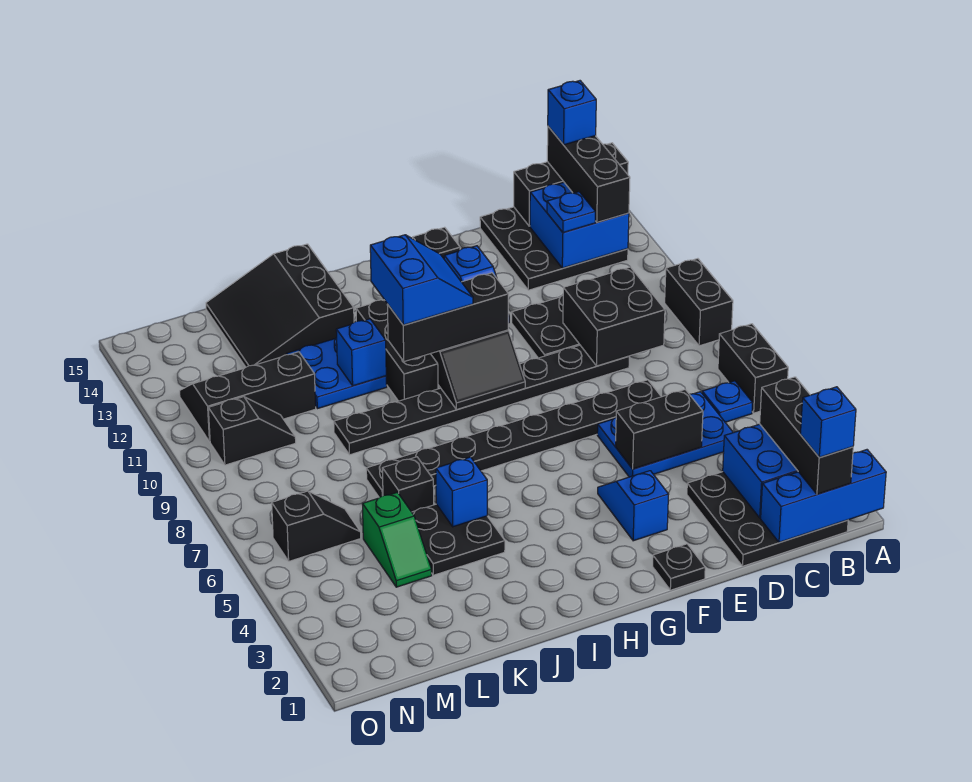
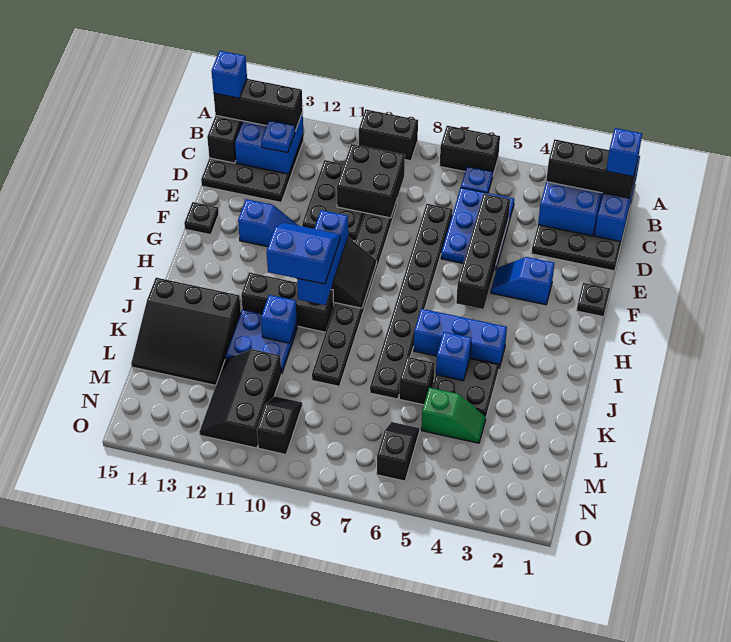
black 1x2 brick [616,389,703,469] -> black 1x4 brick [456,194,510,309]
black 1x3 brick [387,273,509,362] -> blue 1x3 brick [297,210,348,305]
none -> blue 1x3 brick [414,309,507,367]

